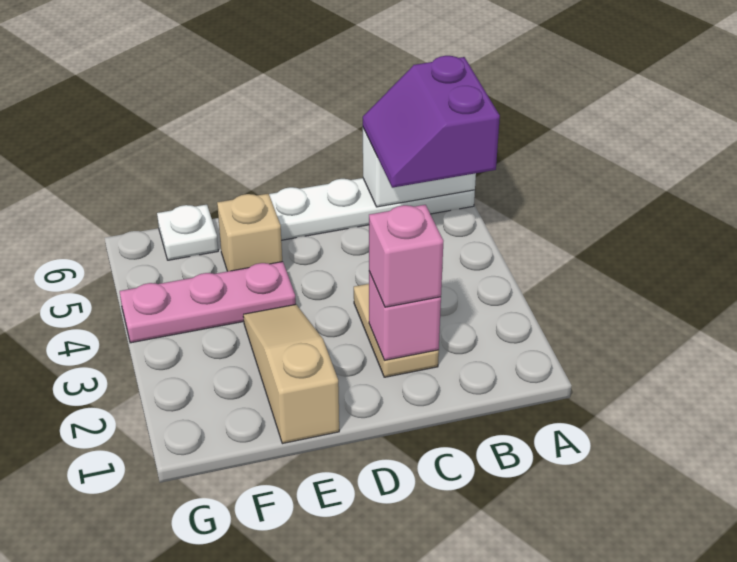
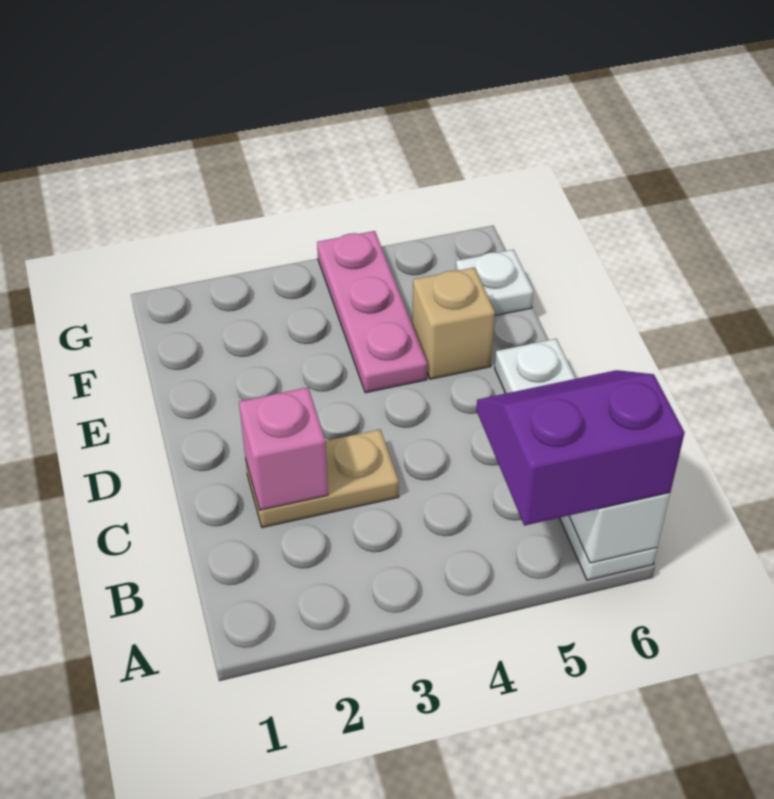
pink 1x1 brick [369,205,443,307] -> none
tan 1x3 slope [243,304,339,444] -> none

